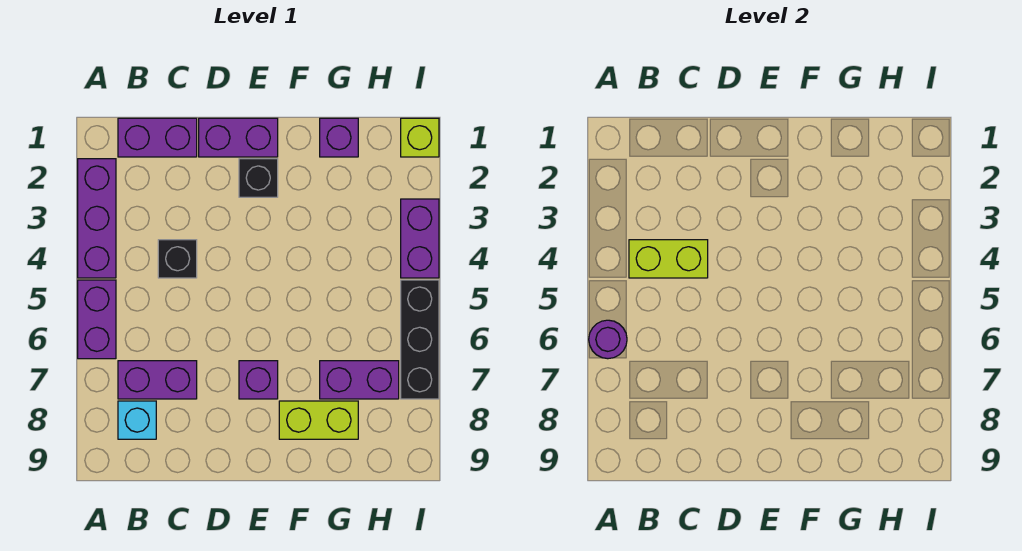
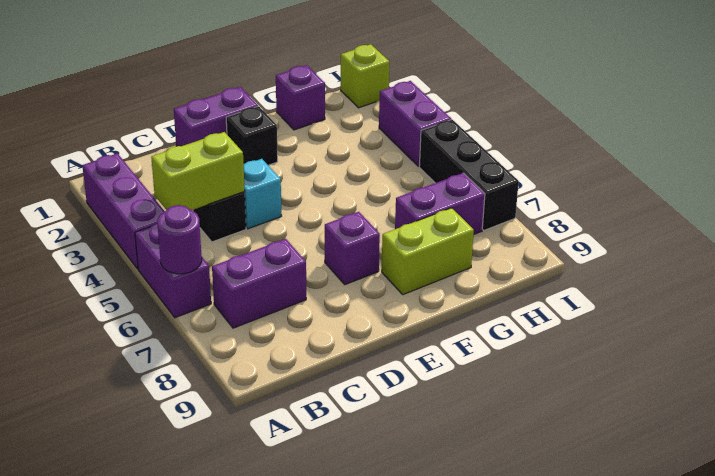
purple 1x2 brick [118,118,197,157] -> none
cyan 1x1 brick [118,401,156,439] -> cyan 1x1 brick moved to [244,159,282,229]

